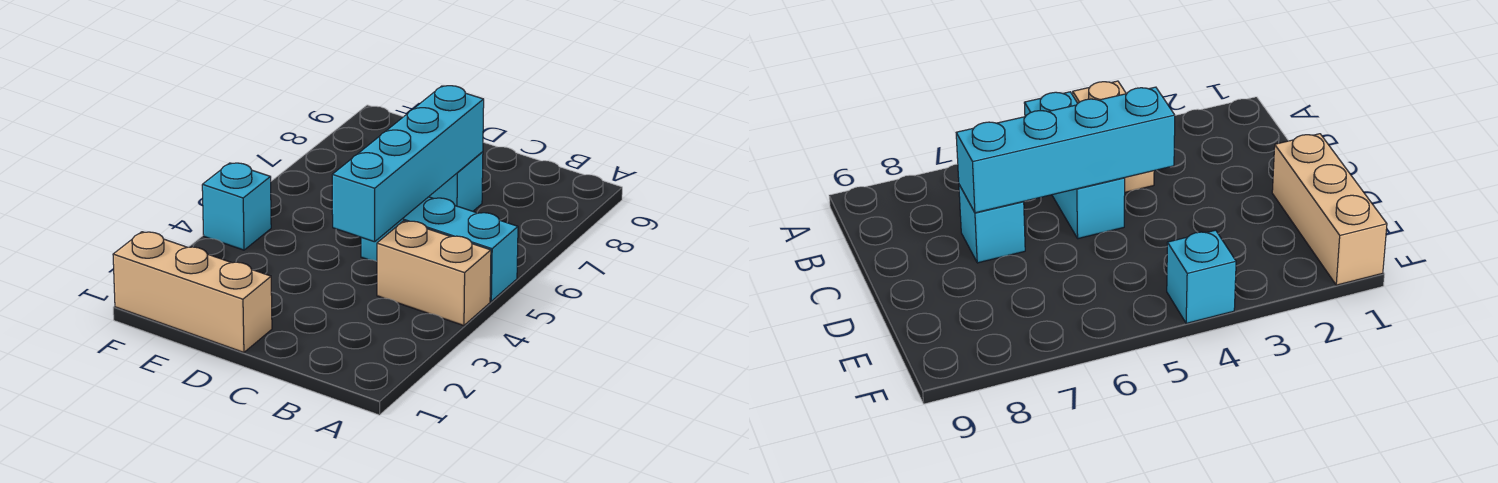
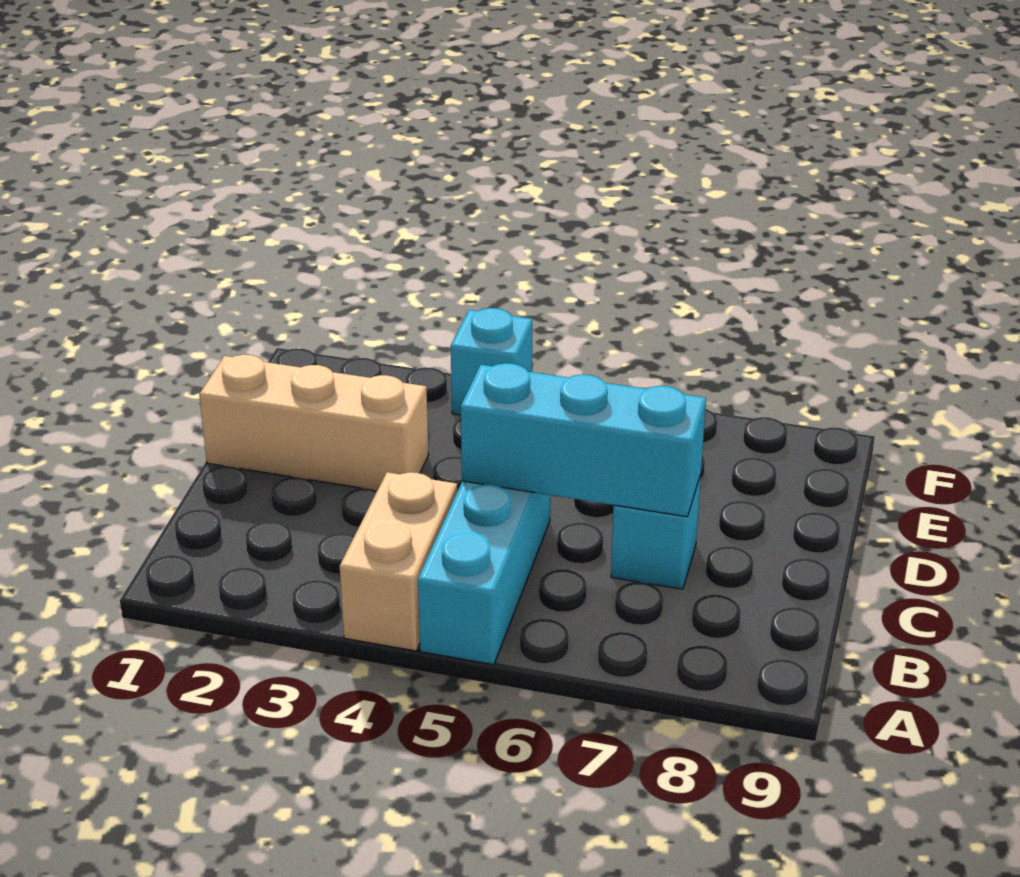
cyan 1x4 brick [332,86,484,242] -> cyan 1x3 brick [461,363,706,517]
tan 1x3 brick [113,232,272,352] -> tan 1x3 brick turned to [199,355,428,491]

